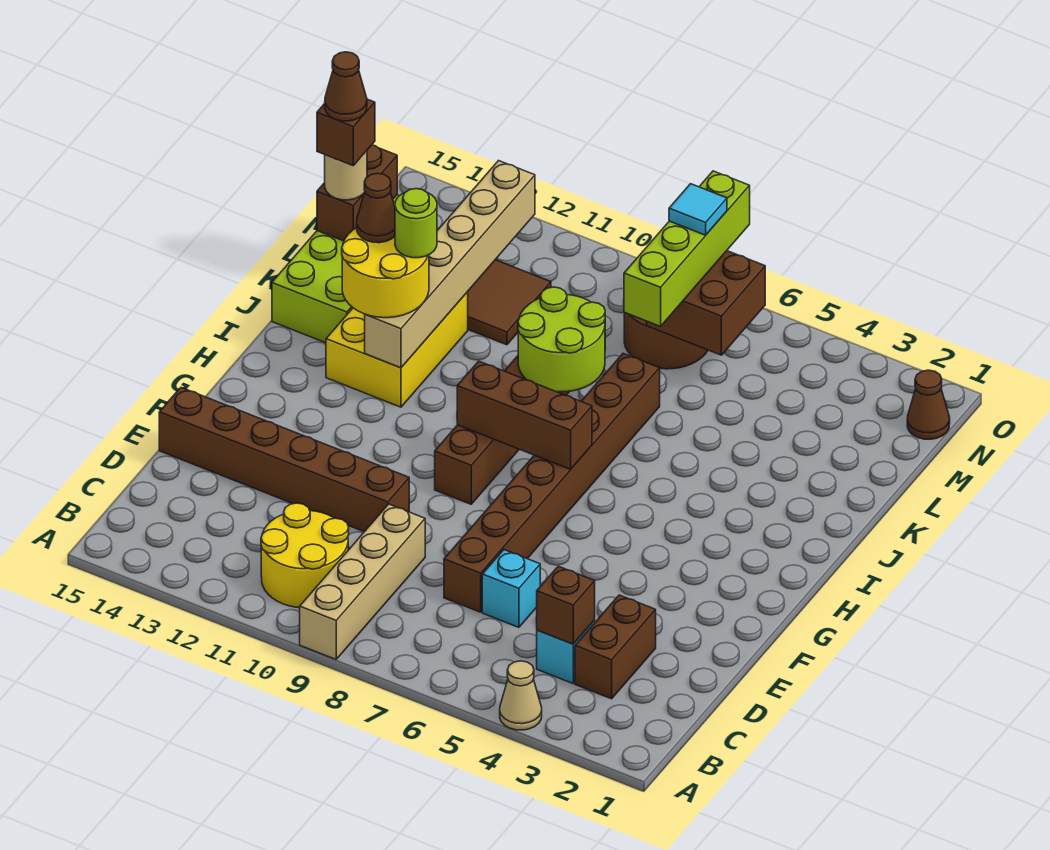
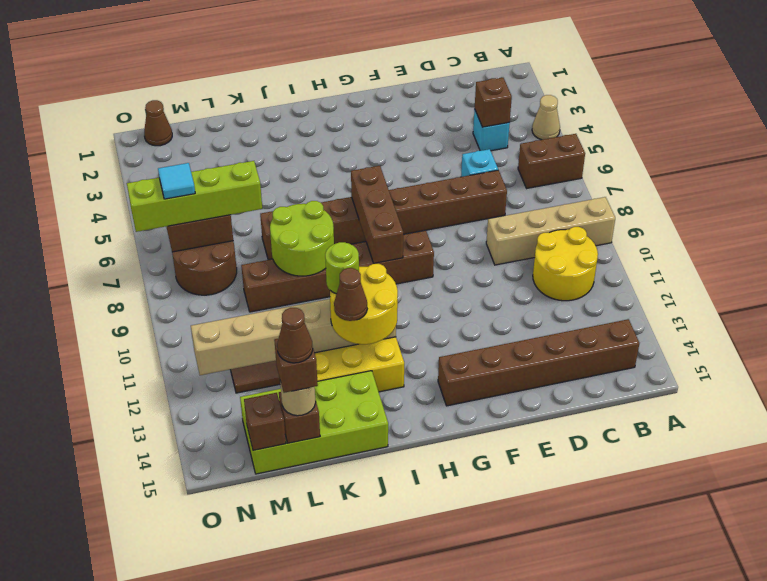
brown 1x2 brick [575,595,656,699] -> brown 1x2 brick moved to [518,134,585,188]
brown 1x6 brick [159,388,409,532] -> brown 1x6 brick turned to [438,319,639,406]

